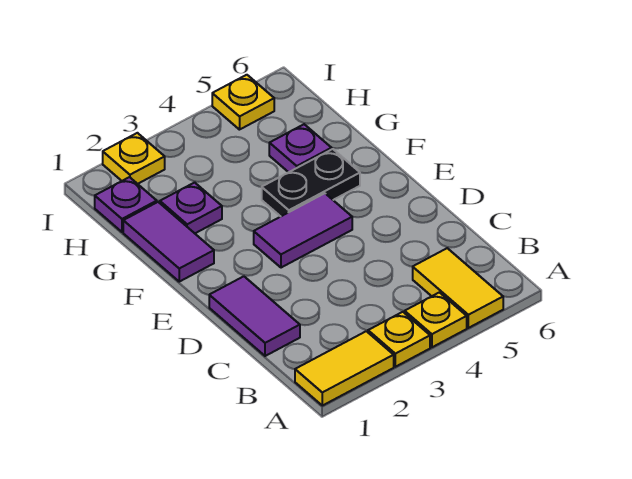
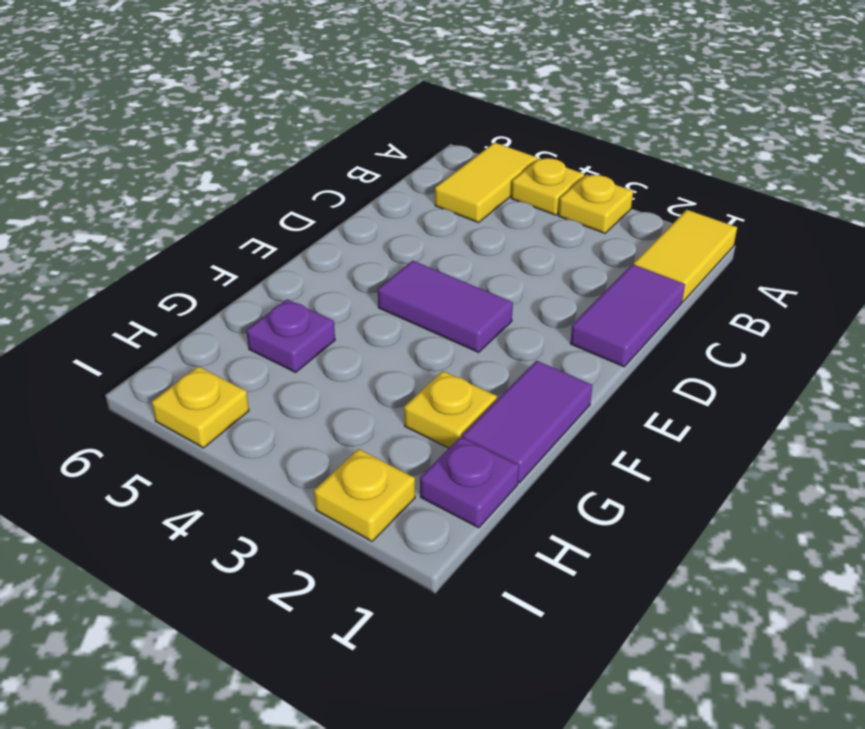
yellow 1x2 tile [295,331,394,406] -> yellow 1x2 tile turned to [634,210,737,302]
black 1x2 plate [262,149,360,216] -> none
purple 1x1 plate [160,182,222,233] -> yellow 1x1 plate [404,371,497,448]

